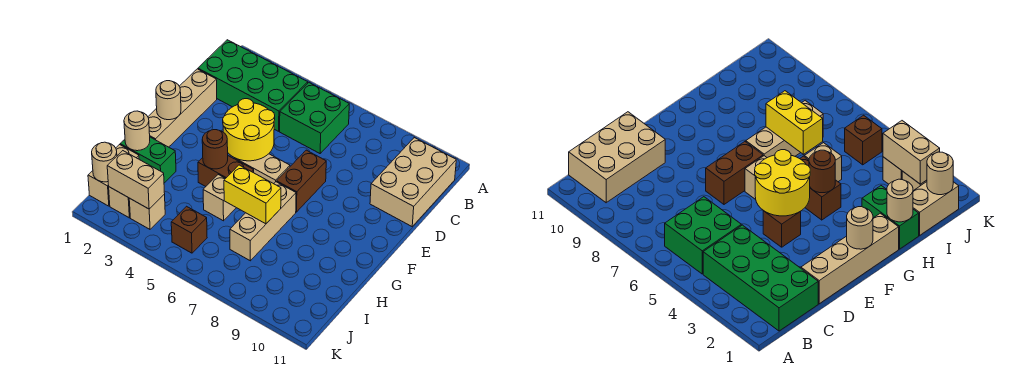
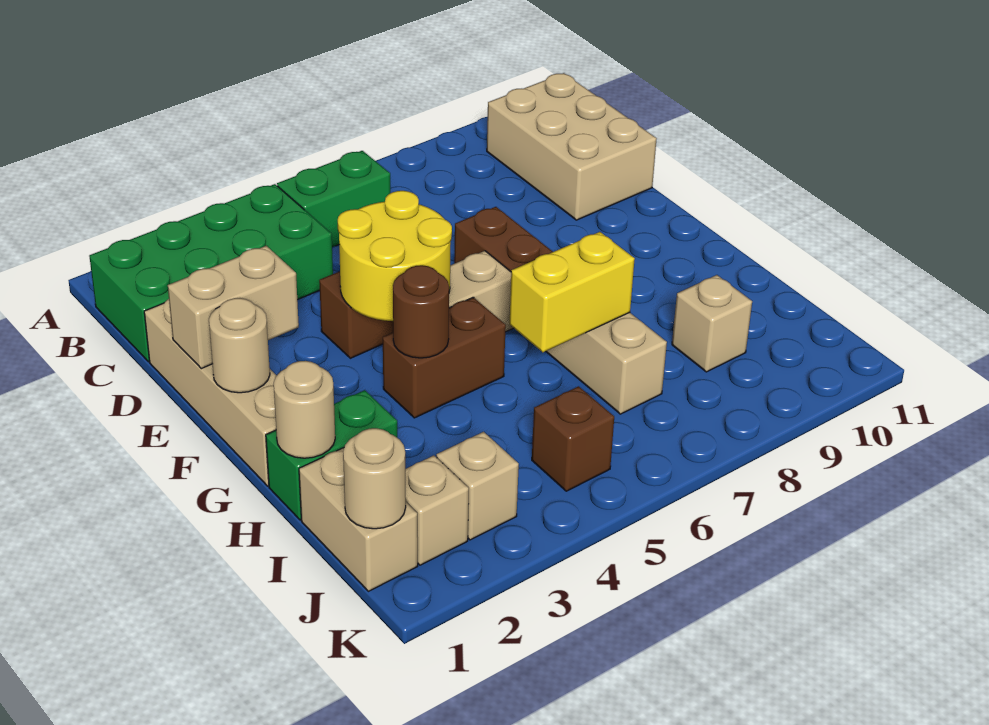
green 2x2 brick [280,83,349,153] -> green 1x2 brick [277,151,390,247]
tan 1x1 brick [203,175,236,221] -> tan 1x1 brick moved to [672,275,752,372]
tan 1x2 brick [107,151,165,209] -> tan 1x2 brick moved to [168,246,299,369]

